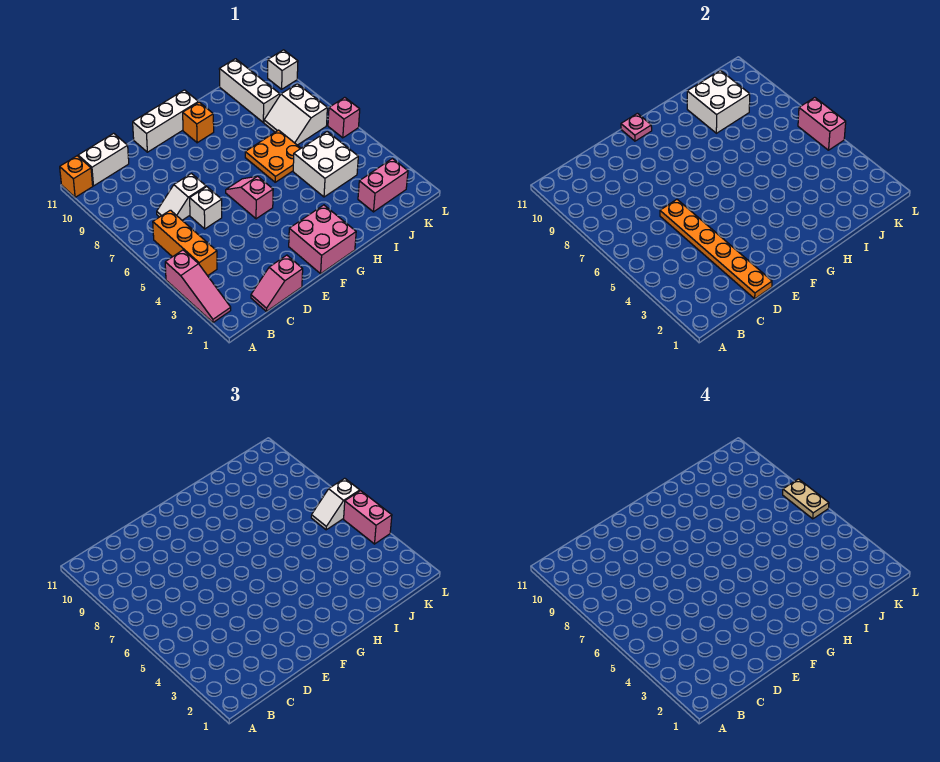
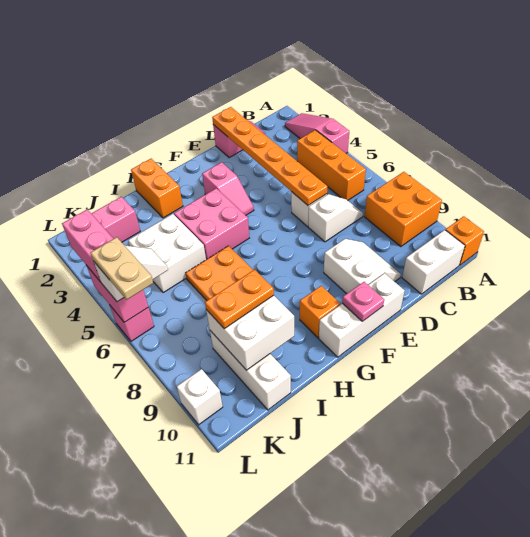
none -> orange 2x2 brick [365,172,442,247]
pink 2x2 brick [289,205,356,274] -> pink 2x2 brick moved to [174,188,249,260]
pink 1x2 slope [226,176,273,219] -> pink 1x2 slope moved to [202,162,254,215]
none -> orange 1x2 brick [131,159,183,218]
none -> orange 1x2 plate [205,270,274,329]
white 2x2 slope [264,84,327,145] -> white 2x2 slope moved to [324,239,401,294]

